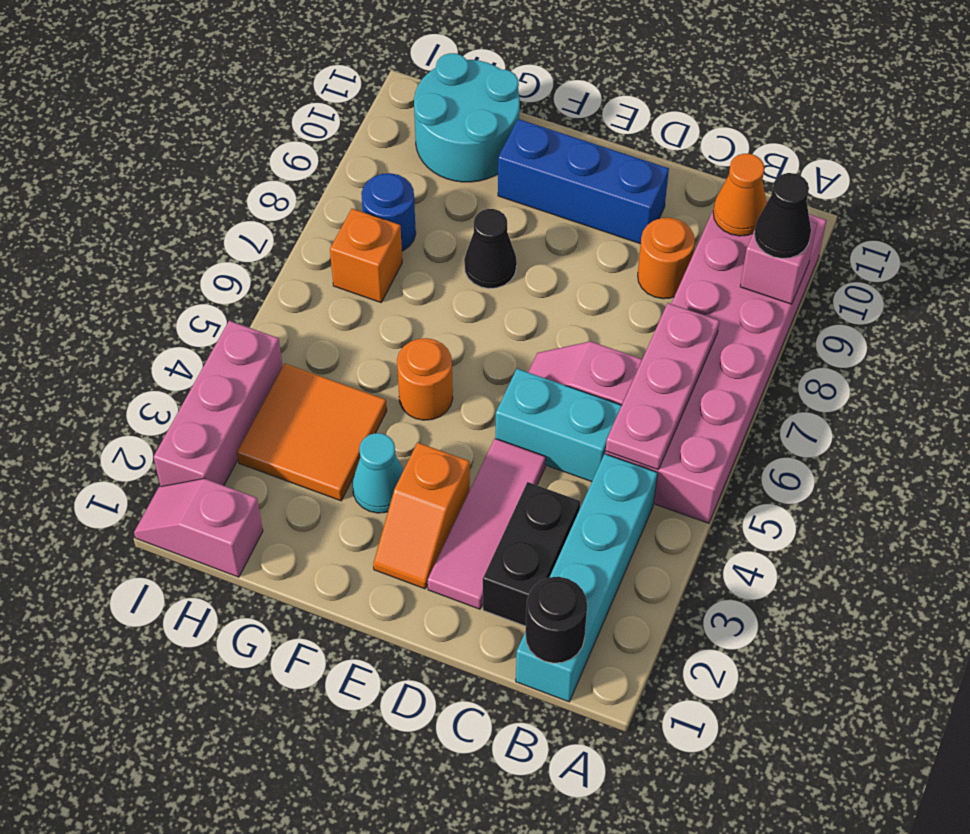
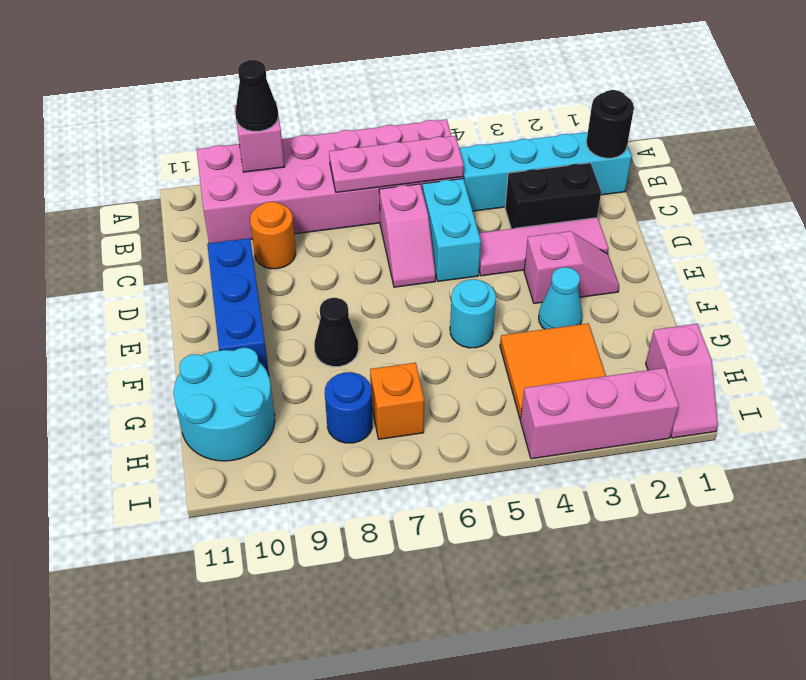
orange 1x1 cone [713,154,767,236] -> none
orange 1x2 slope [373,443,470,589] -> pink 1x2 slope [524,231,619,303]
orange 1x1 round brick [397,338,453,420] -> cyan 1x1 round brick [450,279,496,348]

